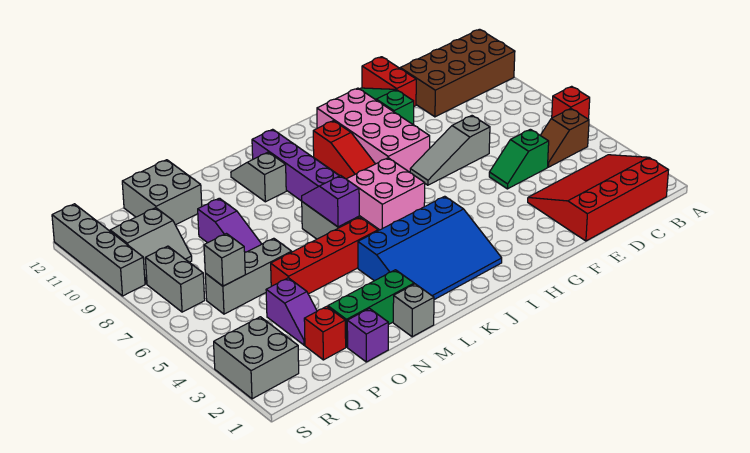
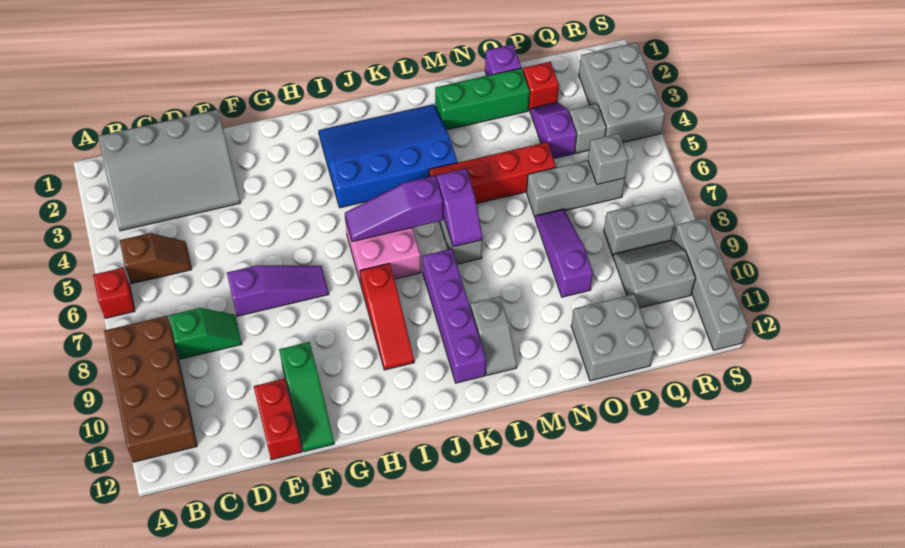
brown 2x4 brick [400,29,515,117] -> brown 2x4 brick turned to [104,316,197,462]
red 3x4 slope [528,155,668,241] -> grey 3x4 slope [98,110,240,231]
green 1x2 slope [489,129,549,189] -> green 1x2 slope moved to [169,308,242,359]
grey 1x3 slope [410,116,490,185] -> purple 1x3 slope [227,265,329,316]
pink 2x4 brick [317,88,430,172] -> none
none -> purple 1x3 slope [345,176,443,242]
red 1x3 slope [313,121,375,179] -> red 1x3 slope turned to [360,263,414,370]
grey 1x1 brick [393,284,434,337] -> grey 1x1 brick moved to [569,104,606,153]
grey 2x2 brick [214,317,299,399] -> grey 2x3 brick [579,42,665,142]
grey 1x2 brick [145,246,205,312] -> grey 1x2 brick turned to [604,199,675,255]

